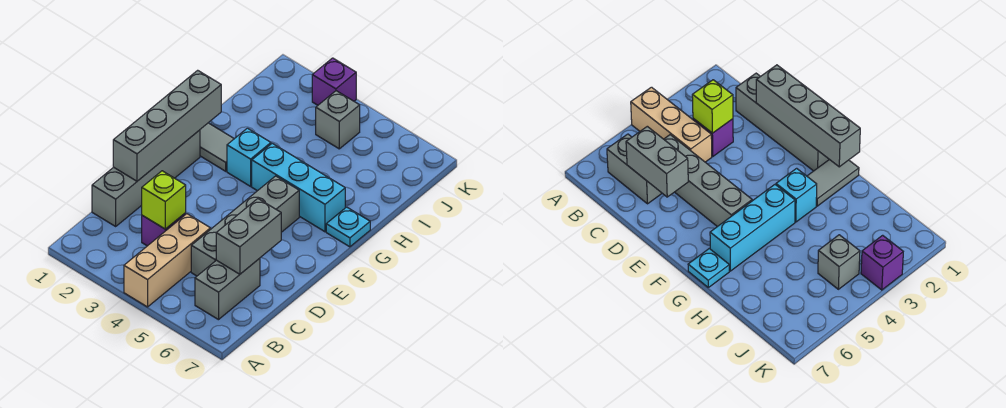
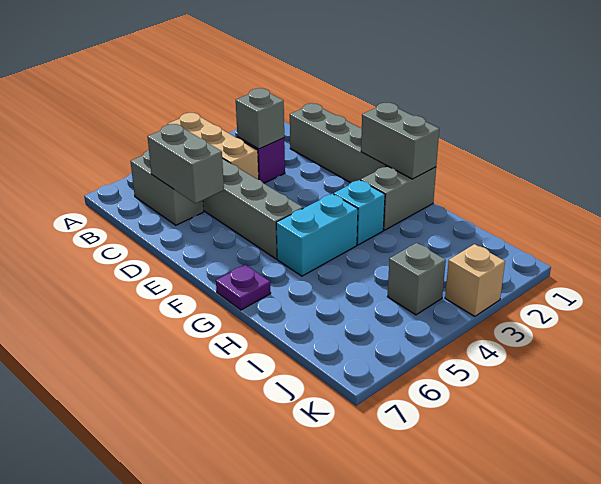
lime 1x1 brick [142,171,186,229] -> grey 1x1 brick [236,88,284,149]
grey 1x4 brick [113,70,221,181] -> grey 1x2 brick [361,103,439,179]
grey 1x2 tile [200,123,234,171] -> grey 1x2 brick [361,166,436,230]
cyan 1x3 brick [252,143,345,232] -> cyan 1x2 brick [276,194,358,276]
cyan 1x1 plate [326,207,370,247] -> purple 1x1 plate [216,265,271,310]
purple 1x1 brick [312,58,356,105] -> tan 1x1 brick [445,244,505,316]

